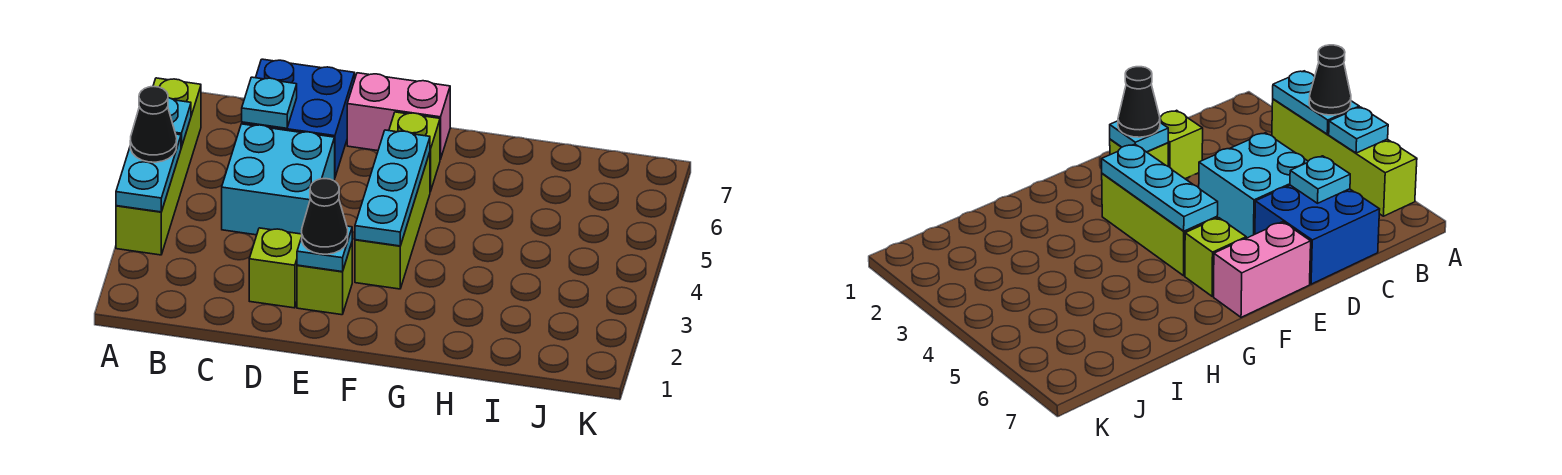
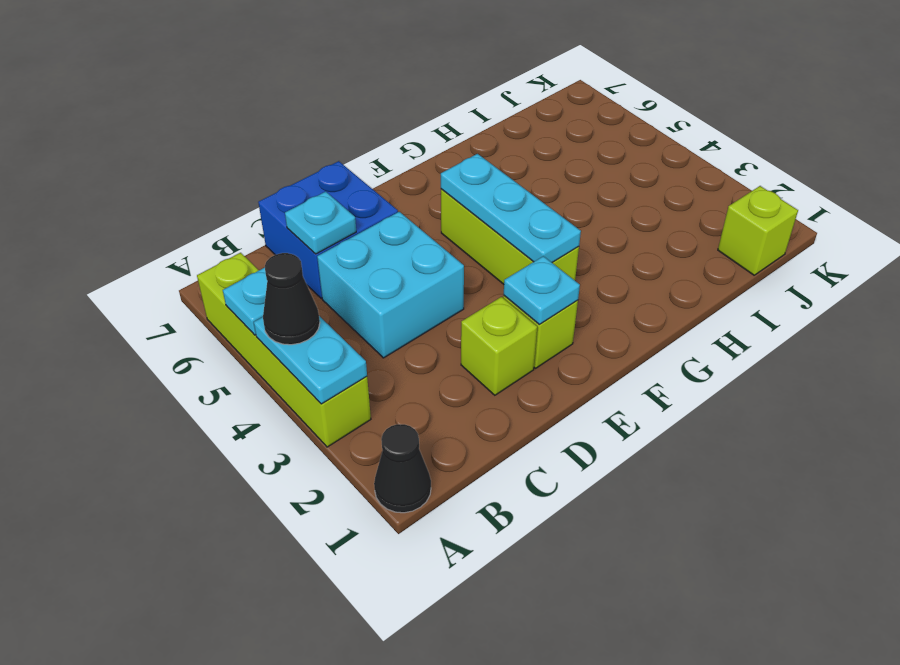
black 1x1 cone [302,179,348,254] -> black 1x1 cone moved to [374,424,431,513]
pink 1x2 brick [347,73,450,159] -> none
lime 1x1 brick [389,112,440,192] -> lime 1x1 brick moved to [718,186,798,275]

